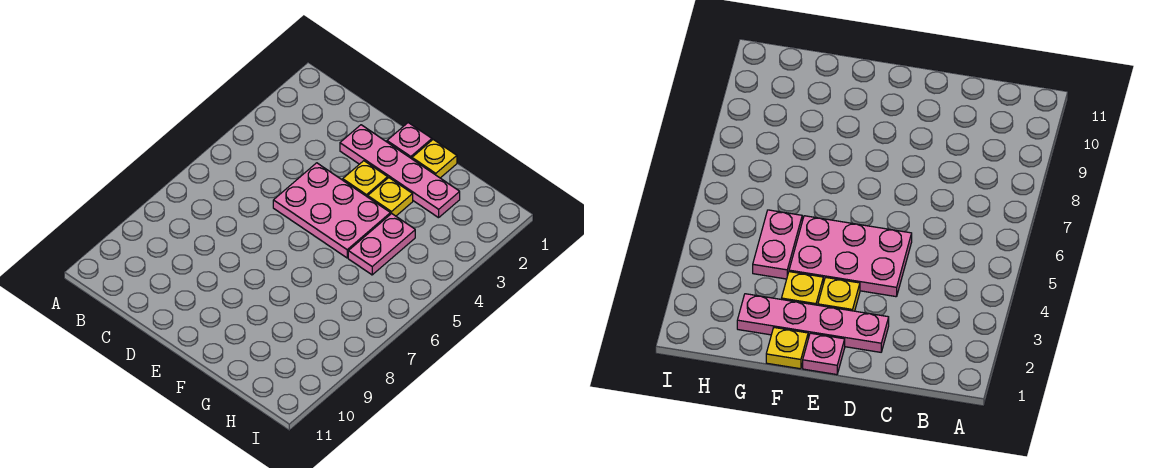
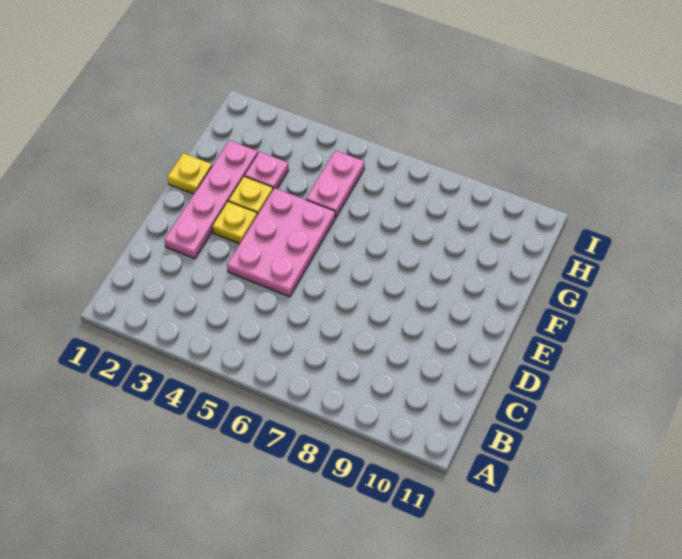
pink 1x1 plate [387,123,432,159] -> pink 1x1 plate moved to [244,152,289,189]
pink 1x2 plate [348,214,415,275] -> pink 1x2 plate turned to [306,150,364,218]

